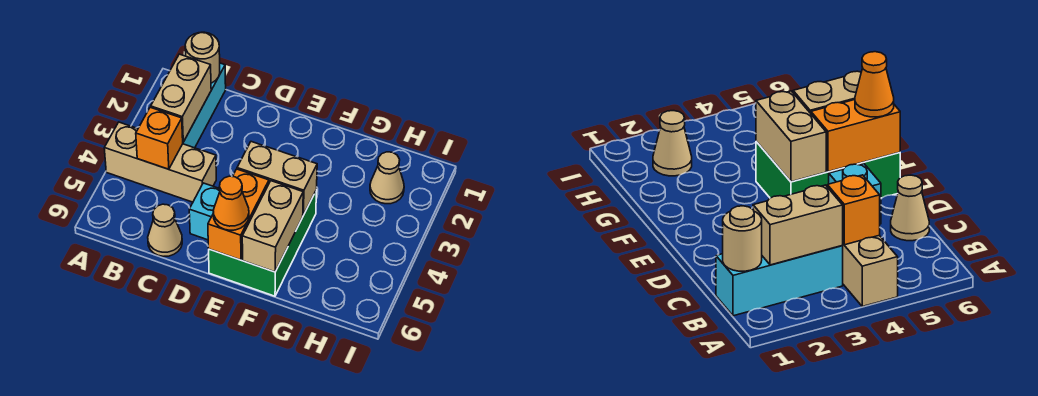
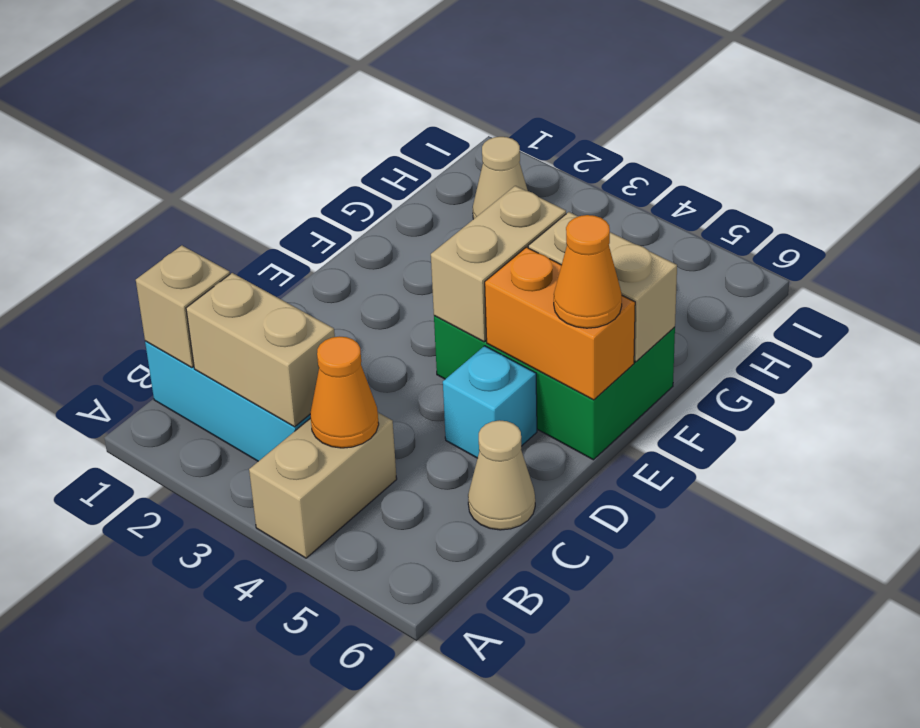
tan 1x3 brick [104,122,216,202] -> tan 1x2 brick [249,413,397,558]
tan 1x1 round brick [185,32,220,83] -> tan 1x1 brick [136,245,230,368]
orange 1x1 brick [136,107,183,169] -> orange 1x1 cone [310,336,379,448]

